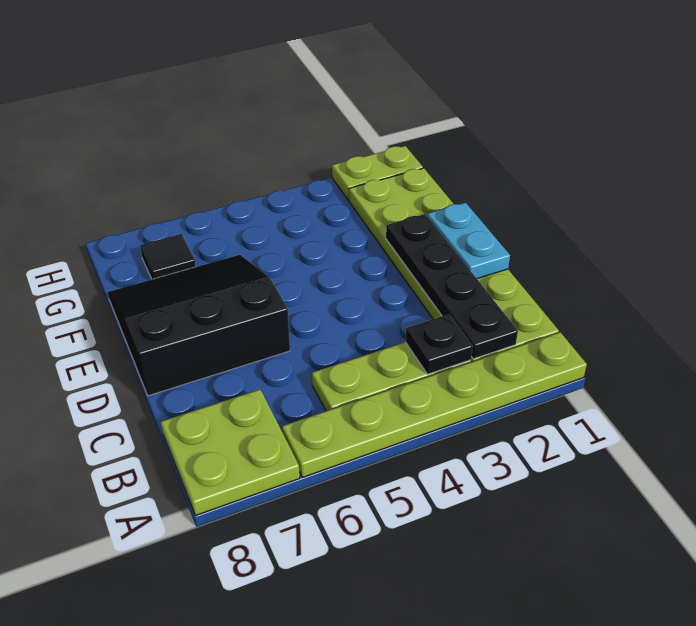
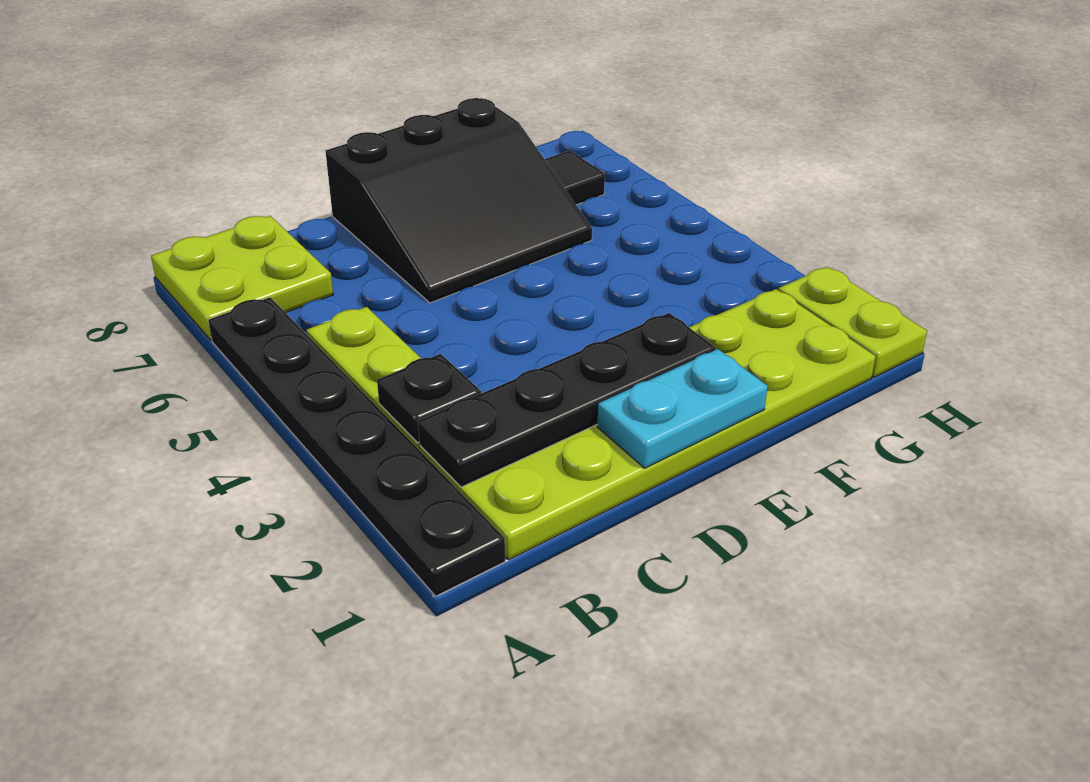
lime 1x6 plate [282,332,587,477] -> black 1x6 plate [208,297,505,596]
black 3x3 slope [108,255,290,396] -> black 3x3 slope turned to [325,98,592,303]

